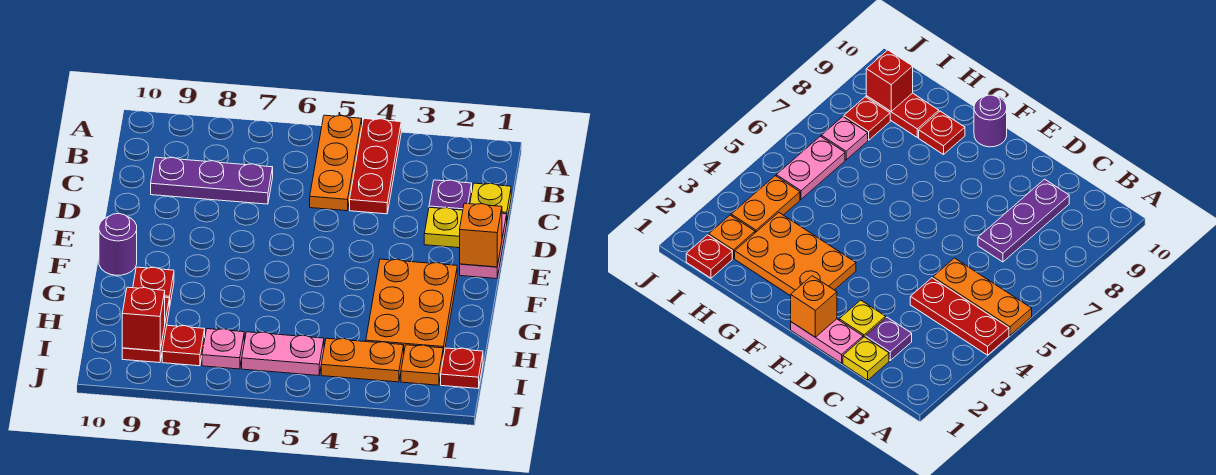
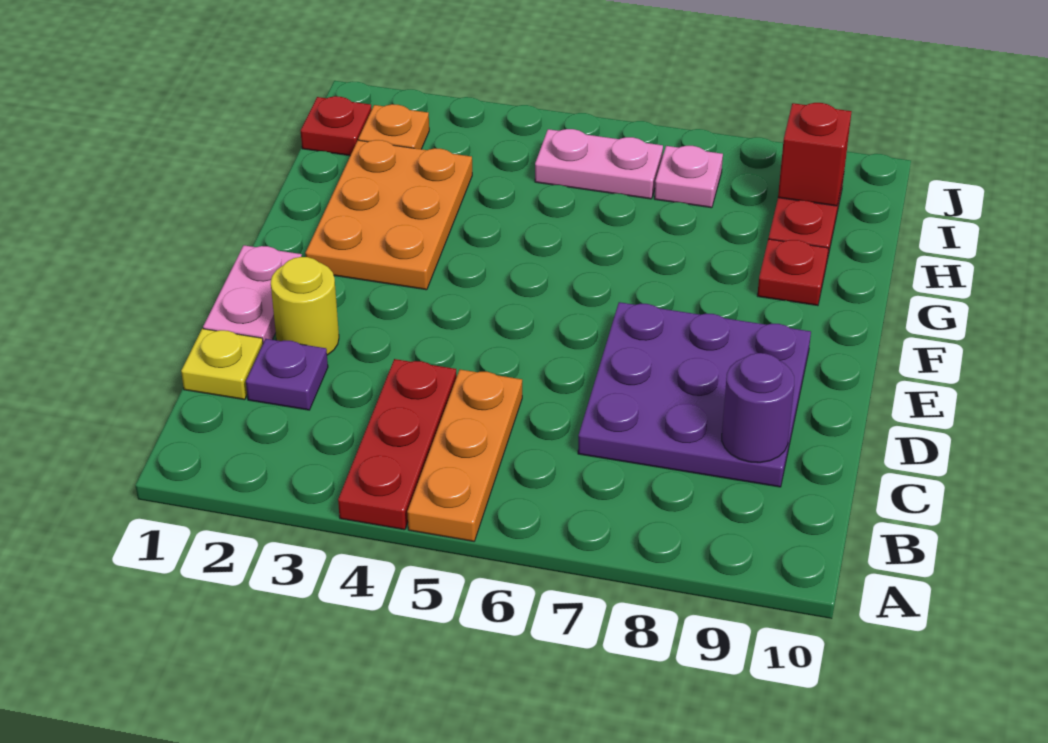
purple 1x3 plate [151,157,273,204] -> purple 3x3 plate [578,302,811,487]
yellow 1x1 plate [424,207,463,248] -> yellow 1x1 round brick [271,257,339,355]
orange 1x1 brick [460,203,502,267] -> none
purple 1x1 round brick [99,214,137,275] -> purple 1x1 round brick moved to [722,353,794,463]
orange 1x2 plate [321,338,404,382] -> none
red 1x1 plate [162,325,205,366] -> none

